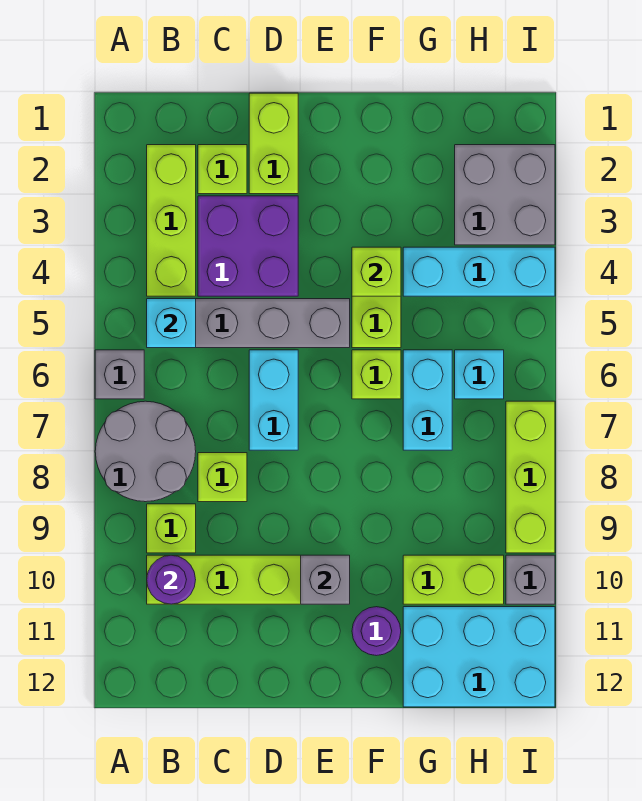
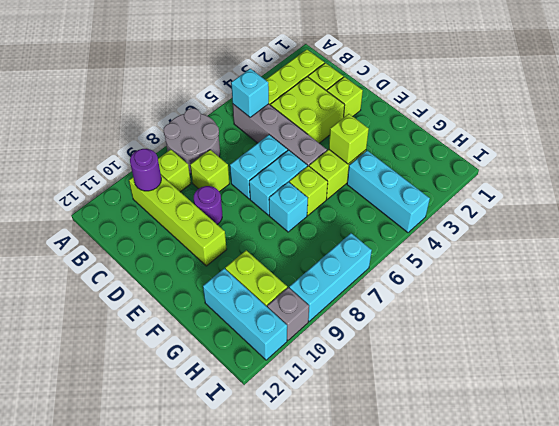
grey 1x1 brick [95,350,144,399] -> none
purple 2x2 brick [198,196,298,296] -> lime 2x2 brick [271,77,345,143]
lime 1x2 brick [249,93,298,194] -> lime 1x1 brick [327,77,363,118]
grey 1x1 brick [301,555,350,604] -> none
purple 1x1 round brick [352,607,401,656] -> purple 1x1 round brick moved to [194,186,222,224]
cyan 1x2 brick [403,350,452,450] -> cyan 1x2 brick moved to [249,150,307,215]
cyan 2x3 brick [403,607,555,707] -> cyan 1x3 brick [203,268,287,360]
grey 2x2 brick [455,145,555,245] -> none
cyan 1x1 brick [455,350,504,399] -> cyan 1x1 brick moved to [269,182,308,232]
lime 1x3 brick [506,401,555,553] -> cyan 1x3 brick [289,233,372,321]

